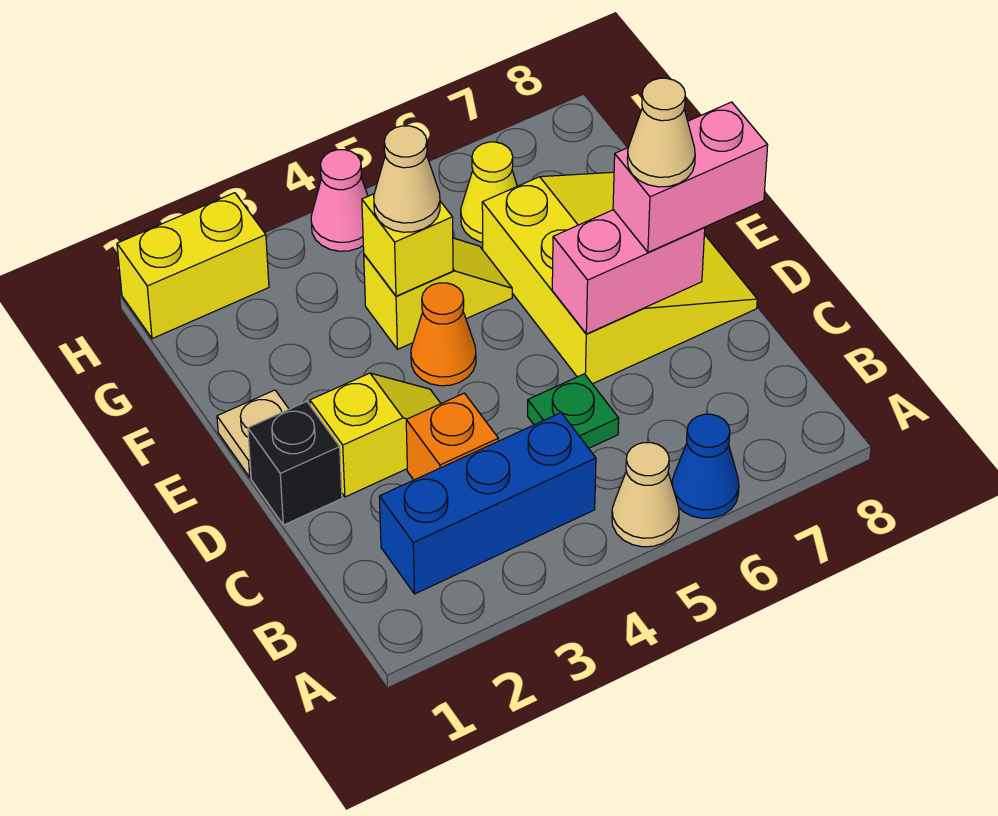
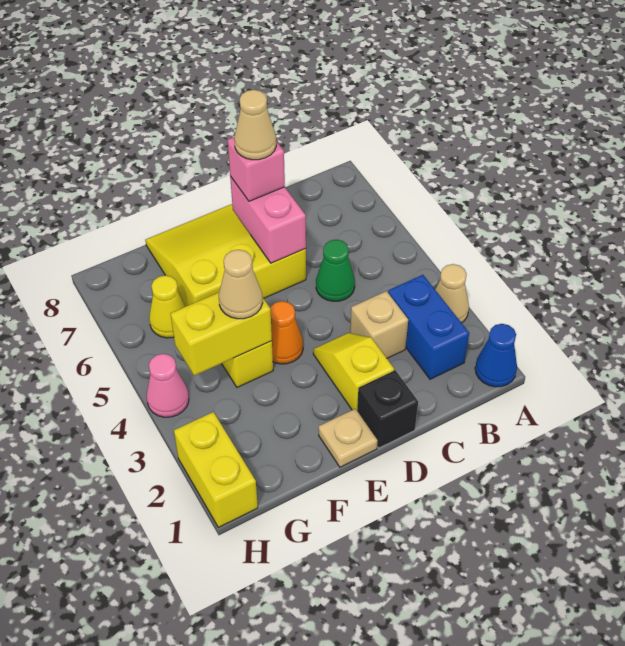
tan 1x1 cone [612,443,679,547] -> tan 1x1 cone moved to [435,264,469,323]
blue 1x1 cone [672,414,739,518] -> blue 1x1 cone moved to [475,324,517,387]
blue 1x3 brick [379,413,596,594] -> blue 1x2 brick [388,275,469,379]
orange 1x1 brick [406,393,498,480] -> tan 1x1 brick [350,291,408,358]
green 1x1 plate [528,374,619,448] -> green 1x1 cone [316,240,355,301]
pink 1x2 brick [613,102,768,252] -> pink 1x1 brick [228,137,285,201]
yellow 1x1 brick [362,194,453,296] -> yellow 1x2 brick [171,292,272,376]

